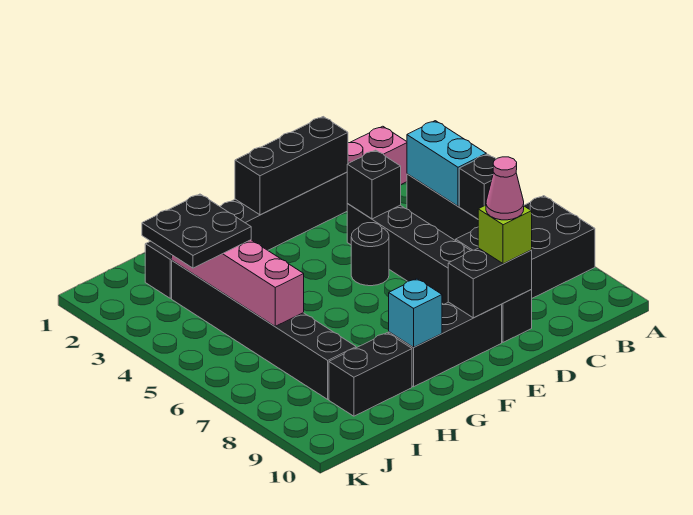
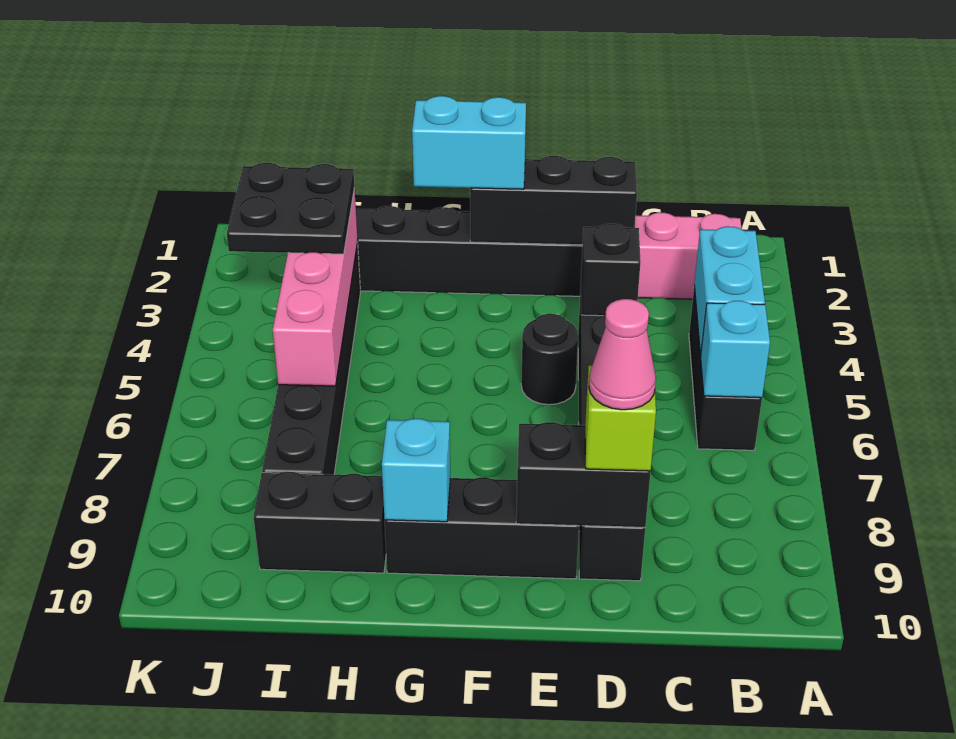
black 2x3 brick [456,196,595,298] -> none
black 1x1 brick [459,154,496,219] -> cyan 1x1 brick [701,301,770,398]
none -> cyan 1x2 brick [412,96,526,189]

